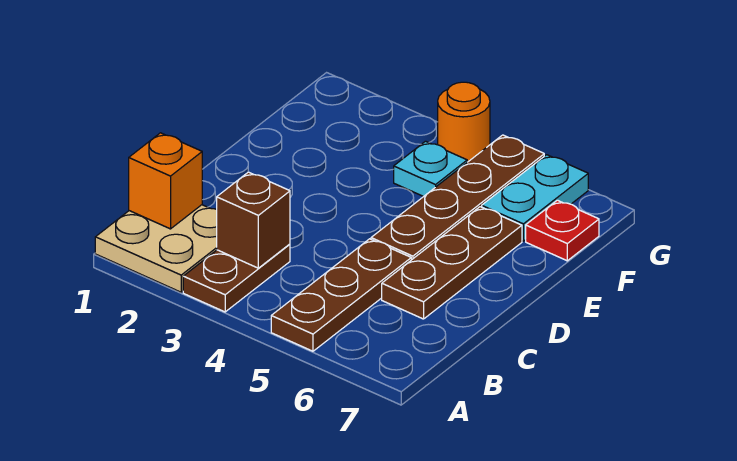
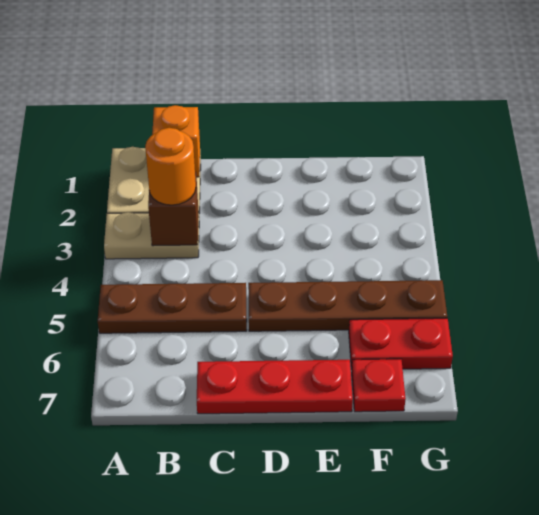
brown 1x2 plate [183,244,290,312] -> tan 1x2 plate [104,212,199,259]
brown 1x3 plate [382,207,522,319] -> none
none -> red 1x3 plate [197,360,353,414]
cyan 1x1 plate [394,141,467,197] -> none
cyan 1x2 plate [482,155,588,241] -> red 1x2 plate [349,318,453,369]
orange 1x1 round brick [438,82,490,162] -> orange 1x1 round brick moved to [145,128,196,205]

